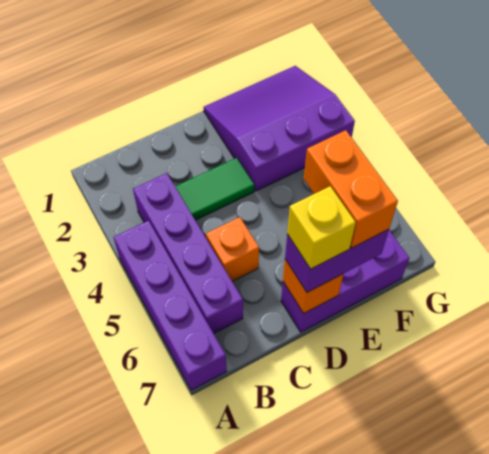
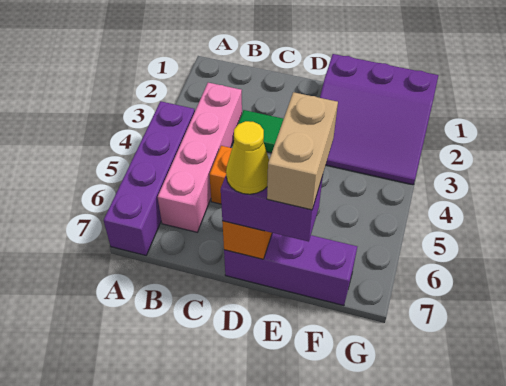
purple 1x4 brick [133,173,243,333] -> pink 1x4 brick [158,83,242,232]
yellow 1x1 brick [287,186,356,269] -> yellow 1x1 cone [226,121,269,194]
purple 3x3 slope [204,66,355,191] -> purple 3x3 slope turned to [320,54,438,185]
orange 1x2 brick [304,130,398,248] -> tan 1x2 brick [267,92,338,210]

